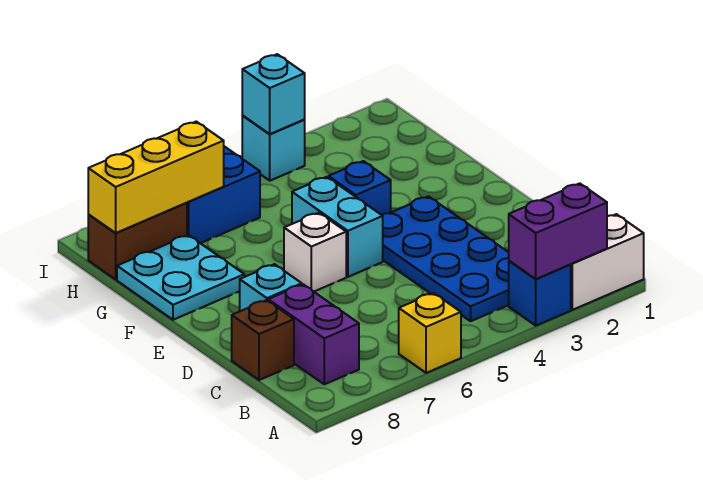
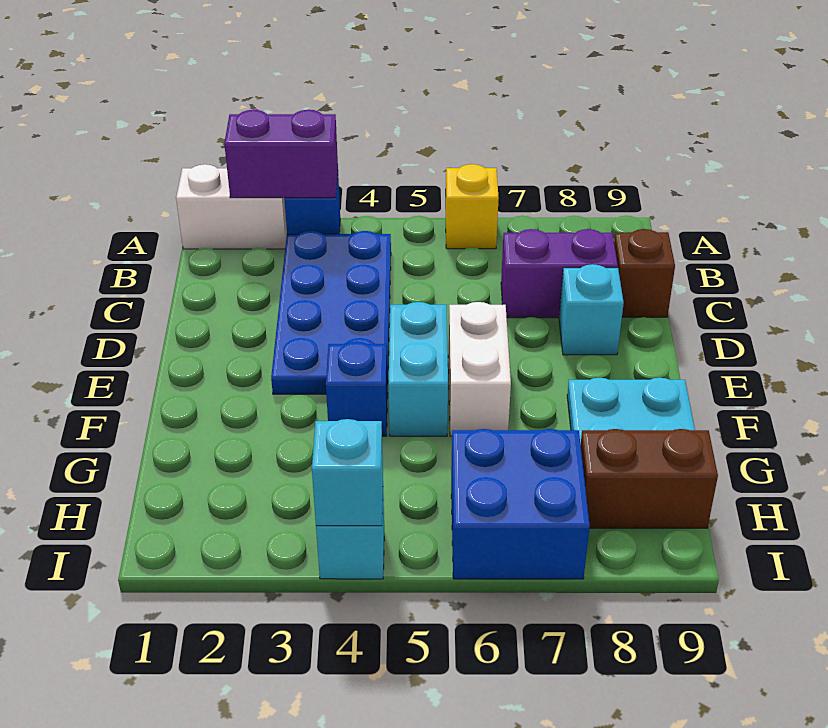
purple 1x2 brick [268,284,359,384] -> purple 1x2 brick turned to [501,229,618,318]
white 1x1 brick [284,213,346,291] -> white 1x2 brick [448,302,511,436]
yellow 1x3 brick [88,122,224,233] -> none

